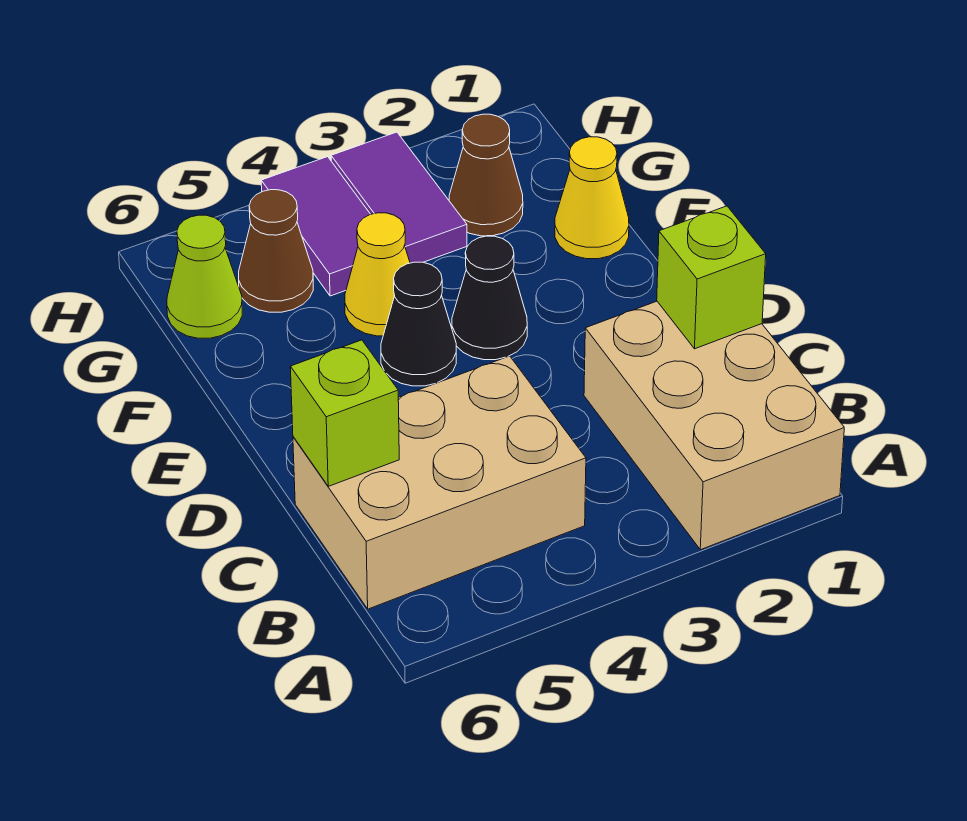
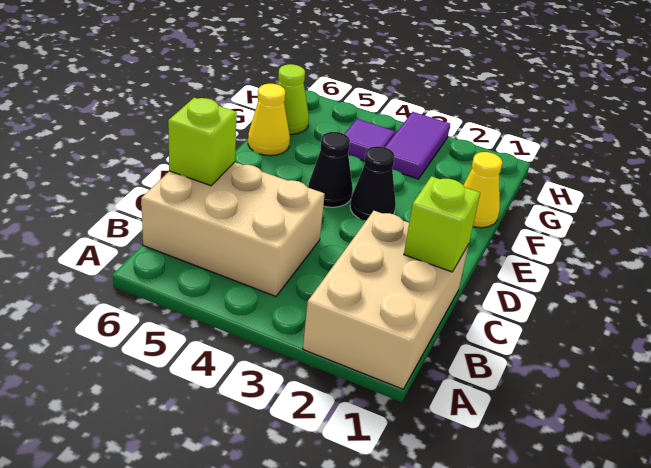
yellow 1x1 cone [345,213,410,336] -> yellow 1x1 cone moved to [248,84,290,156]
brown 1x1 cone [449,114,523,236] -> none
purple 1x2 tile [261,157,370,296] -> purple 1x1 tile [345,119,395,161]
brown 1x1 cone [239,190,313,312] -> none

